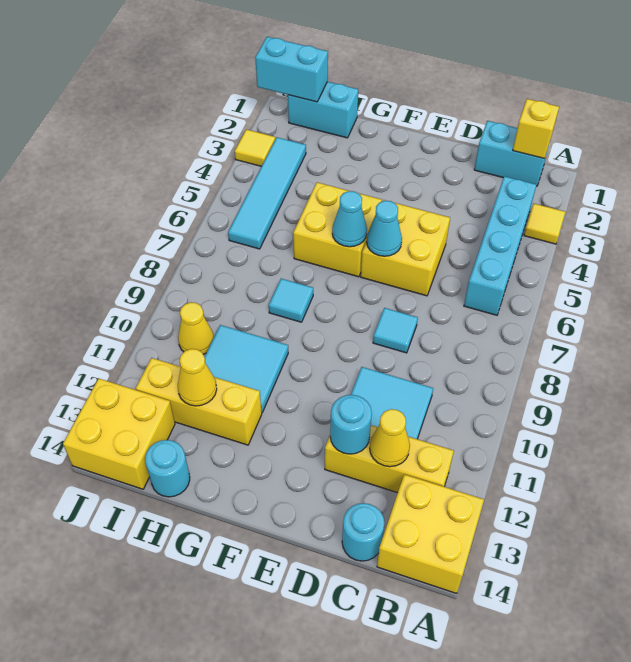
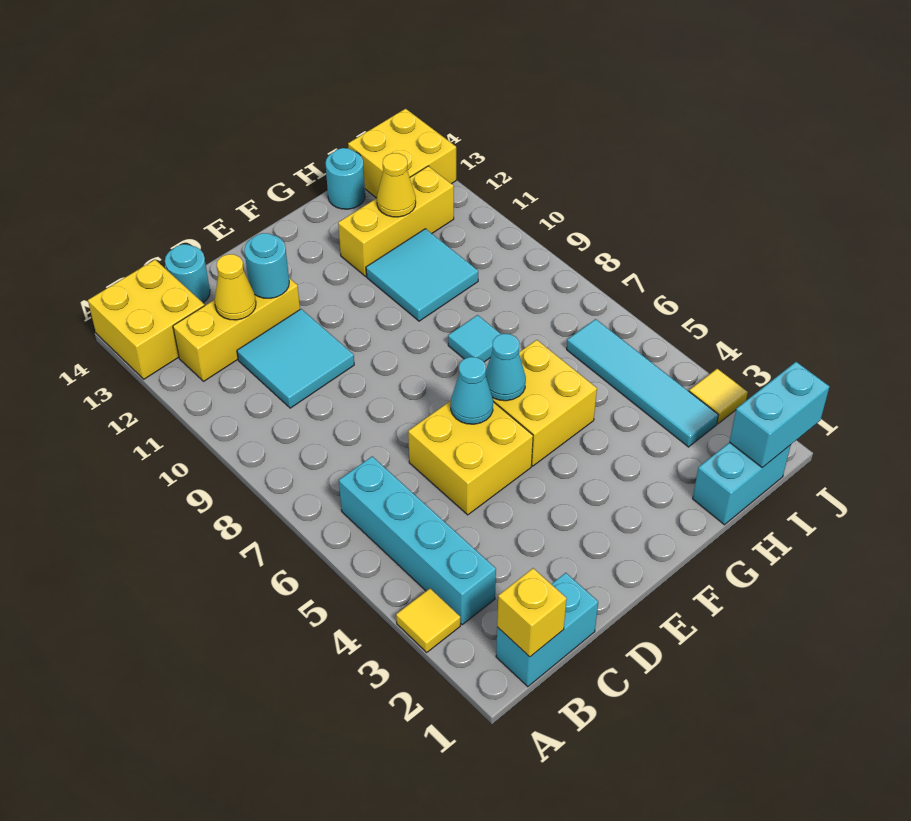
cyan 1x1 tile [373,308,418,353] -> none
yellow 1x1 cone [178,302,214,354] -> none

